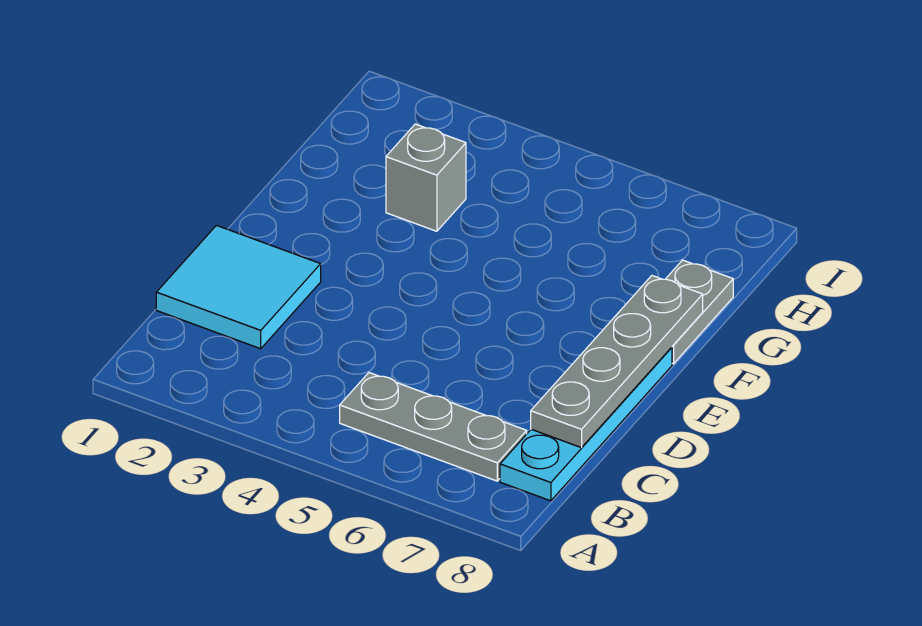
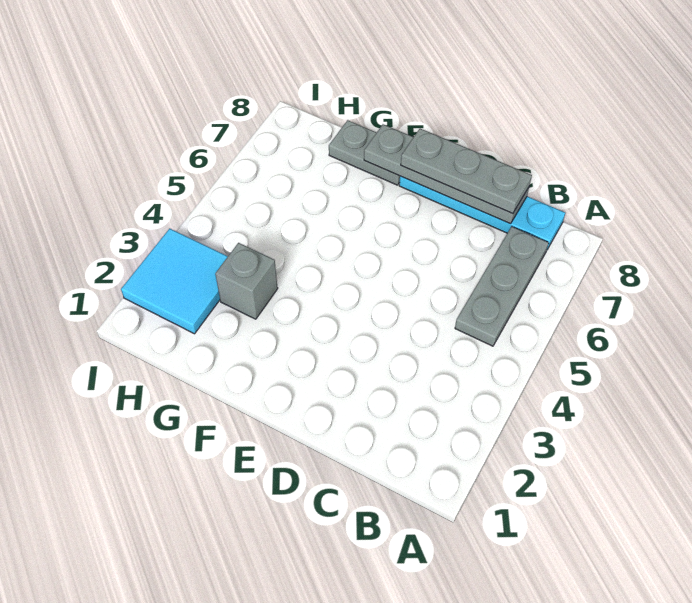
cyan 2x2 tile [156,225,321,349] -> cyan 2x2 tile moved to [121,229,228,334]
none -> grey 1x3 plate [401,129,532,214]

